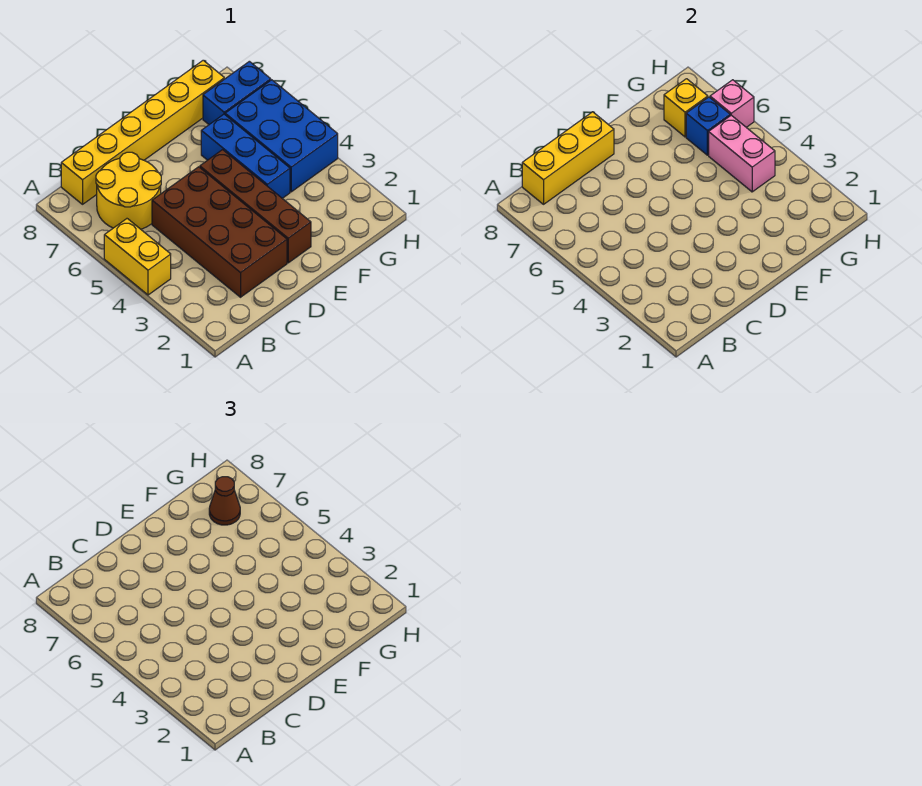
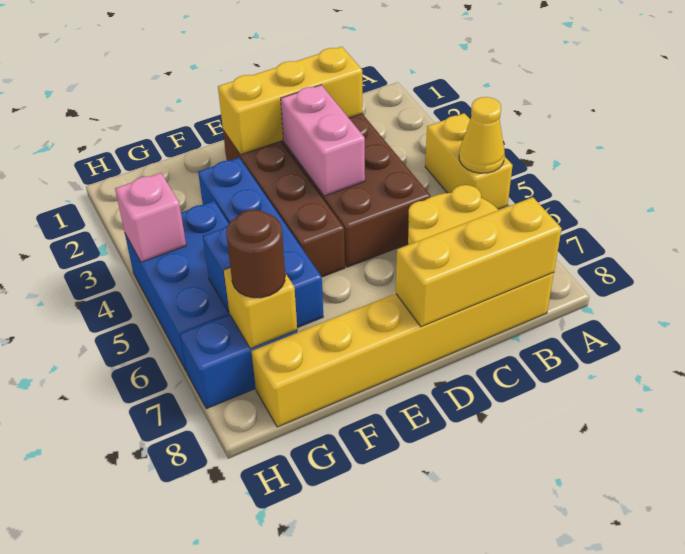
none -> yellow 1x1 cone [459,97,505,173]
none -> yellow 1x3 brick [218,47,362,155]
blue 1x3 brick [201,114,290,198] -> blue 1x4 brick [198,158,323,328]
pink 1x2 brick [709,115,775,192] -> pink 1x2 brick moved to [281,85,365,196]
brown 1x1 cone [209,477,240,525] -> brown 1x1 round brick [226,210,285,298]
pink 1x1 brick [710,80,754,127] -> pink 1x1 brick moved to [115,173,186,262]

